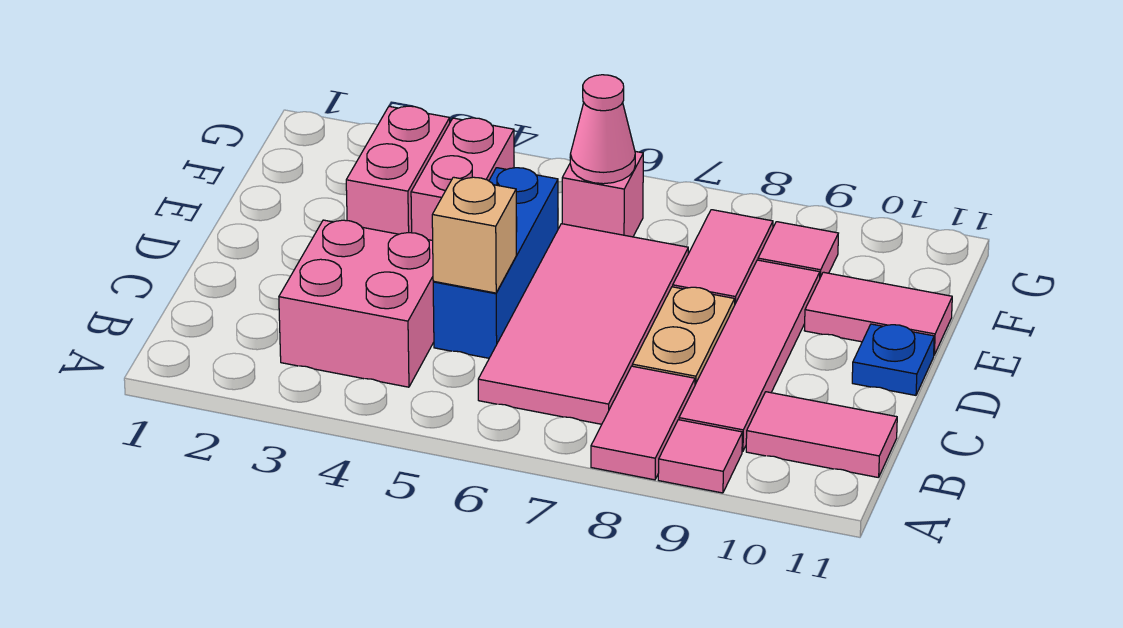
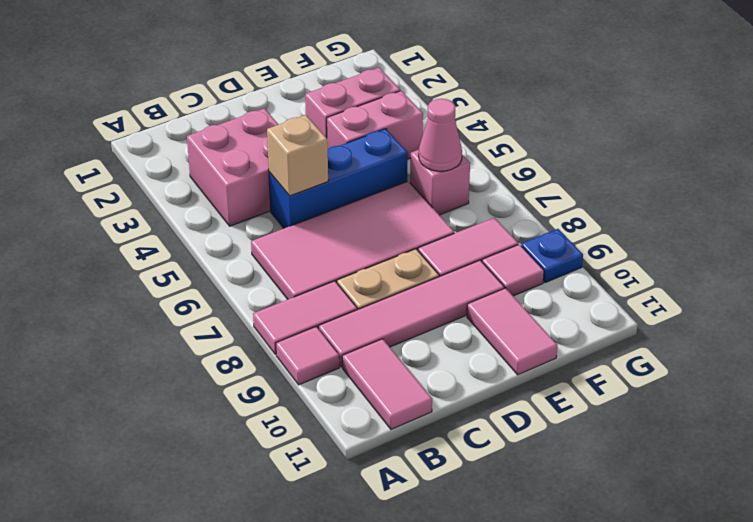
blue 1x1 plate [852,324,934,395] -> blue 1x1 plate moved to [521,229,583,283]

